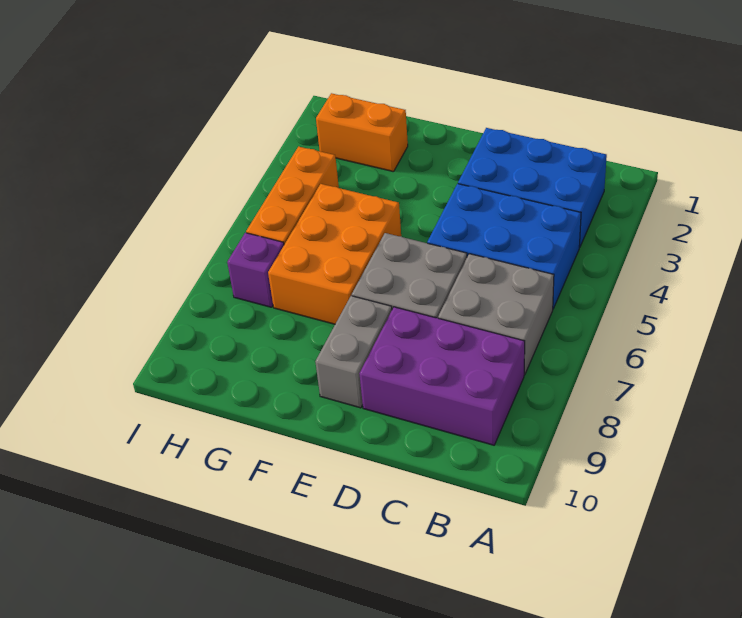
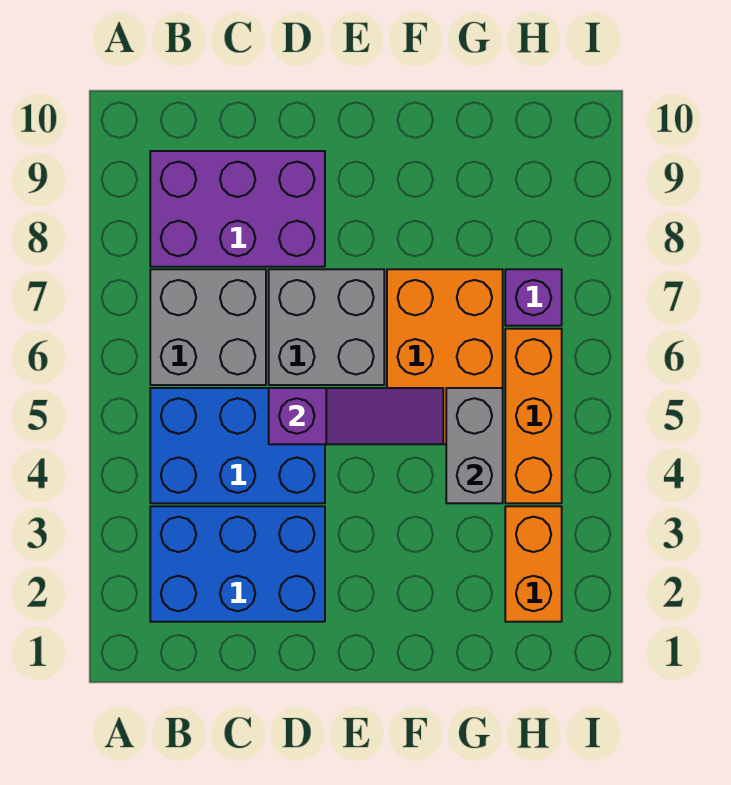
none -> purple 1x3 slope [269,388,443,444]
grey 1x2 brick [315,296,392,408] -> grey 1x2 brick moved to [446,388,503,503]
orange 1x2 brick [316,93,408,172] -> orange 1x2 brick turned to [505,506,562,622]

